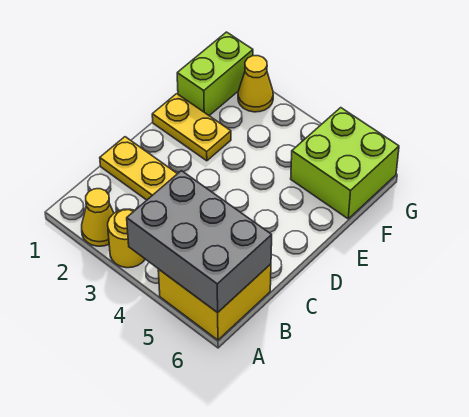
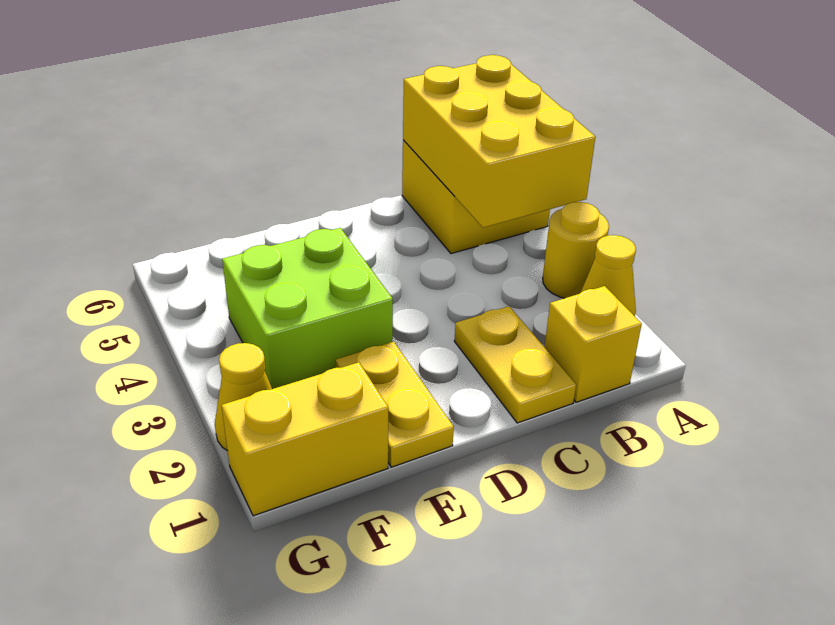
grey 2x3 brick [127,171,272,313] -> yellow 2x3 brick [403,55,595,228]
none -> yellow 1x1 brick [545,286,642,402]
lime 1x2 brick [177,32,253,116] -> yellow 1x2 brick [222,362,388,516]
lime 2x2 brick [291,108,399,219] -> lime 2x2 brick moved to [222,228,393,389]

